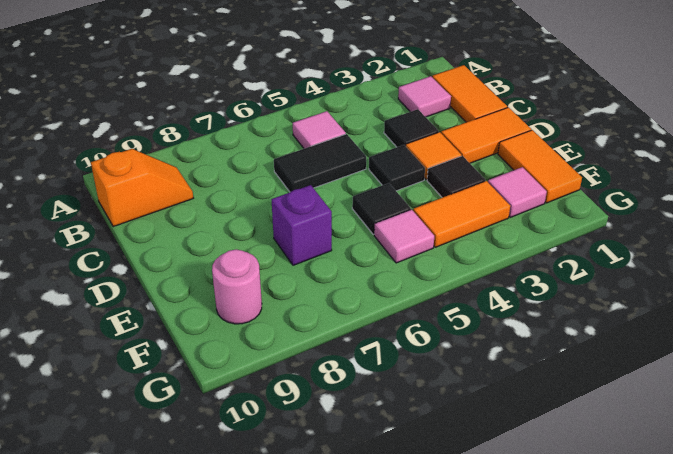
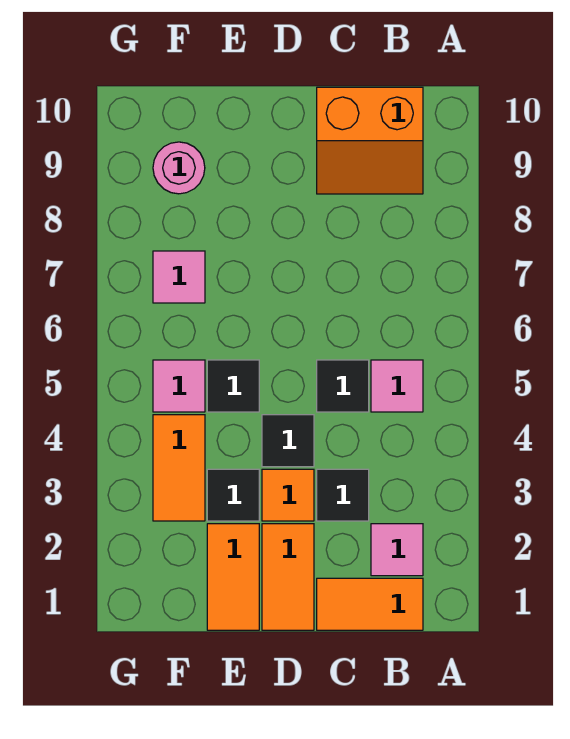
orange 1x2 slope [91,149,193,227] -> orange 2x2 slope [317,87,423,194]
black 1x2 tile [274,134,366,192] -> black 1x1 tile [317,360,369,412]
orange 1x2 tile [498,130,582,203] -> orange 1x2 tile turned to [207,524,259,630]
purple 1x1 brick [271,185,332,265] -> none
pink 1x1 tile [488,167,547,217] -> pink 1x1 tile moved to [153,251,205,303]

